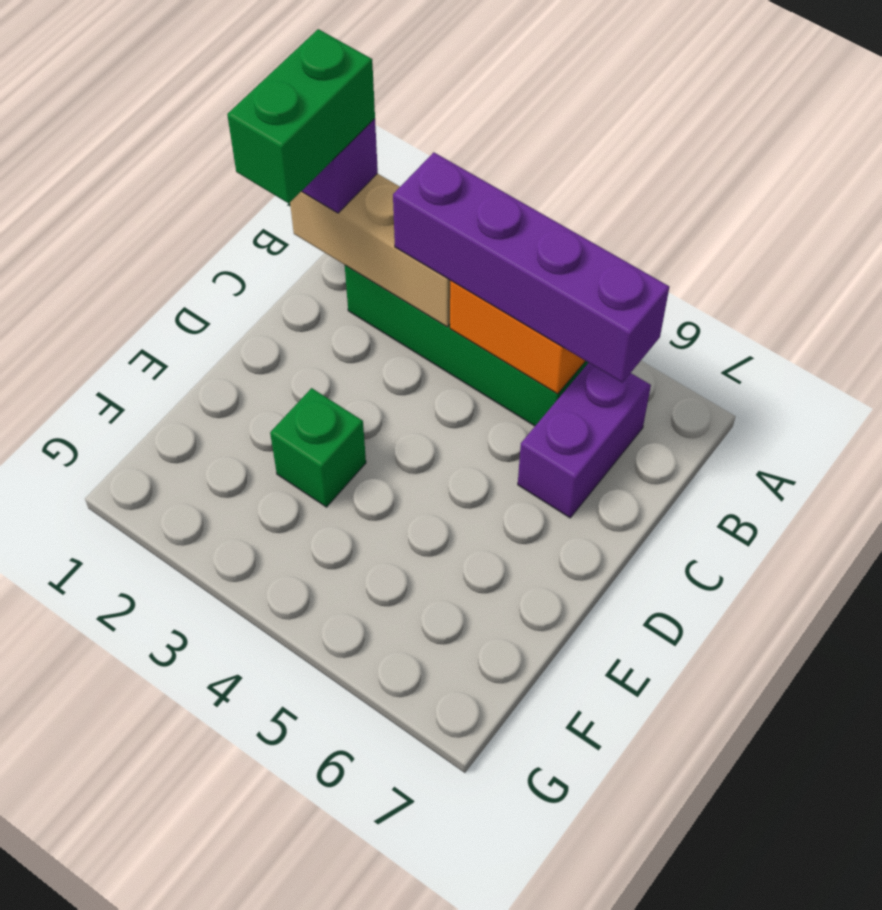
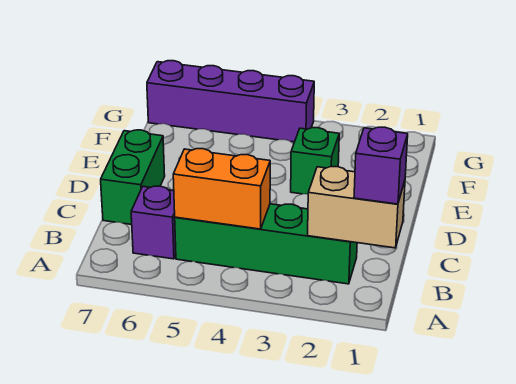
tan 1x3 brick [290,174,450,327] -> tan 1x2 brick [308,167,405,248]
green 1x2 brick [227,29,375,203] -> green 1x2 brick moved to [101,130,165,225]
purple 1x4 brick [393,152,669,383] -> purple 1x4 brick moved to [147,61,314,142]
purple 1x2 brick [518,363,651,518] -> purple 1x1 brick [131,186,176,259]

